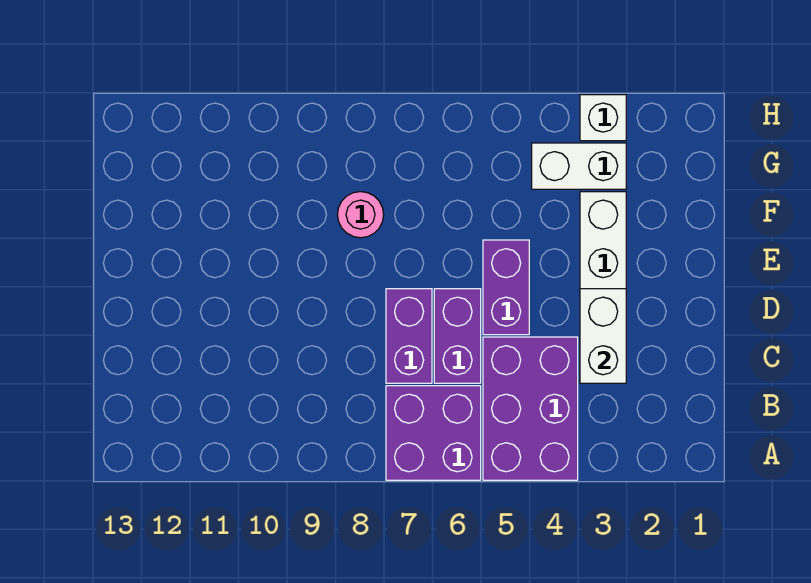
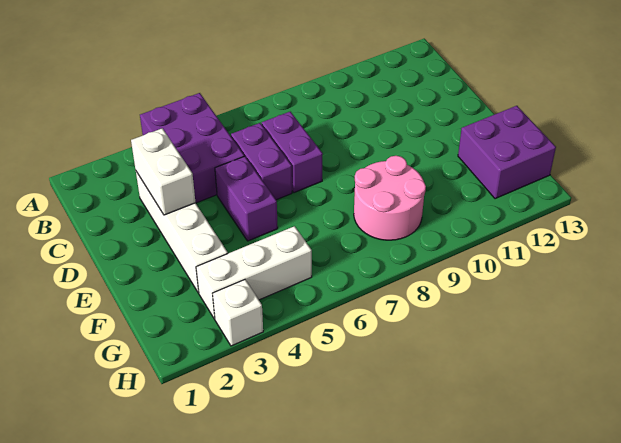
purple 2x2 brick [386,386,481,480] -> purple 2x2 brick moved to [458,106,556,199]
pink 1x1 round brick [337,192,384,238] -> pink 2x2 round brick [354,156,426,240]
white 1x2 brick [532,143,626,189] -> white 1x3 brick [196,226,312,319]

